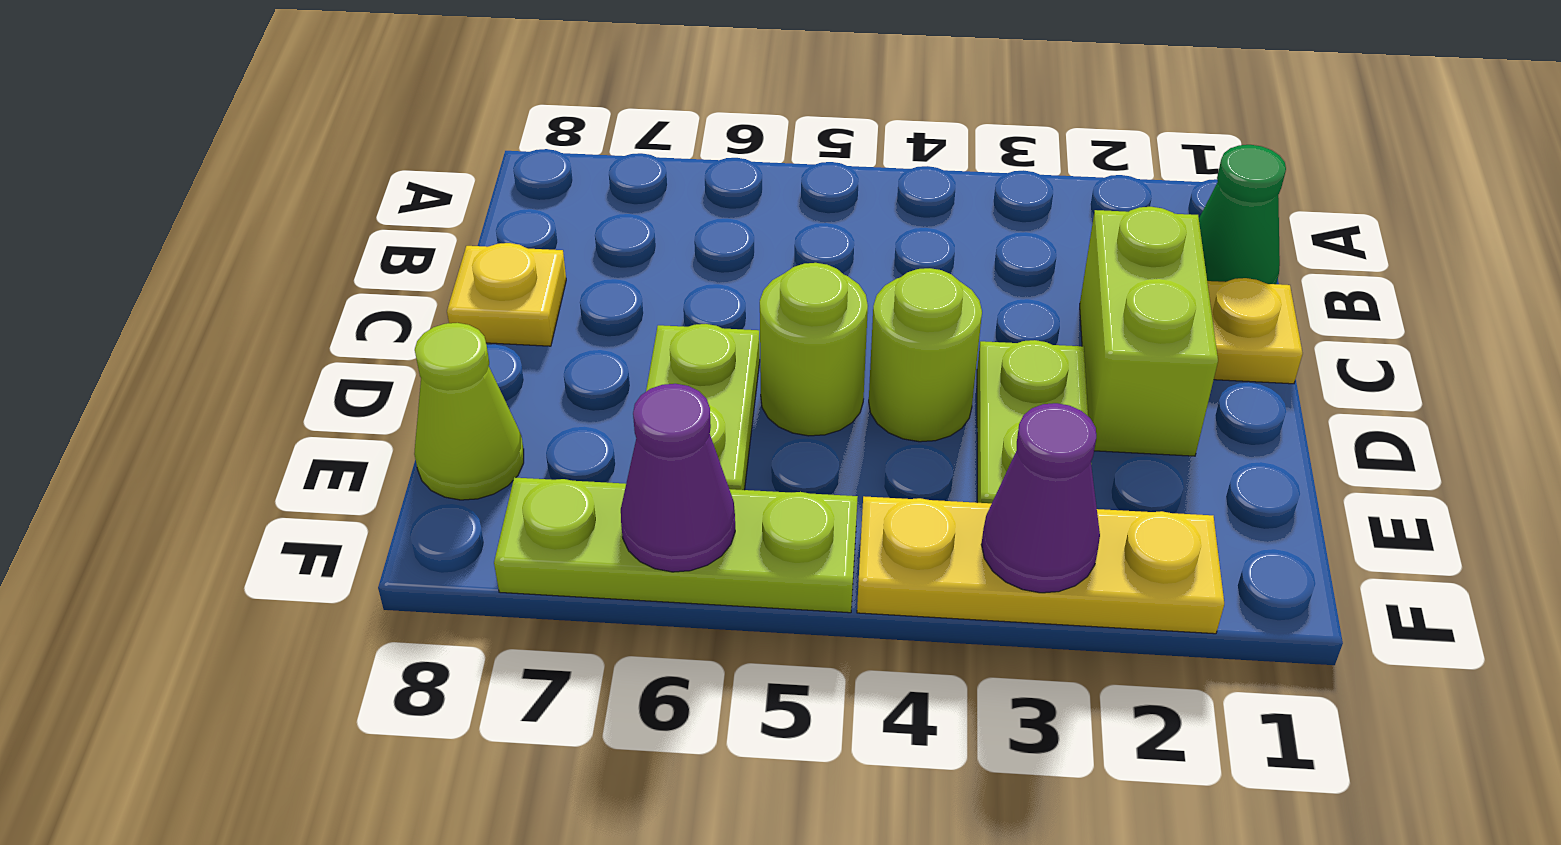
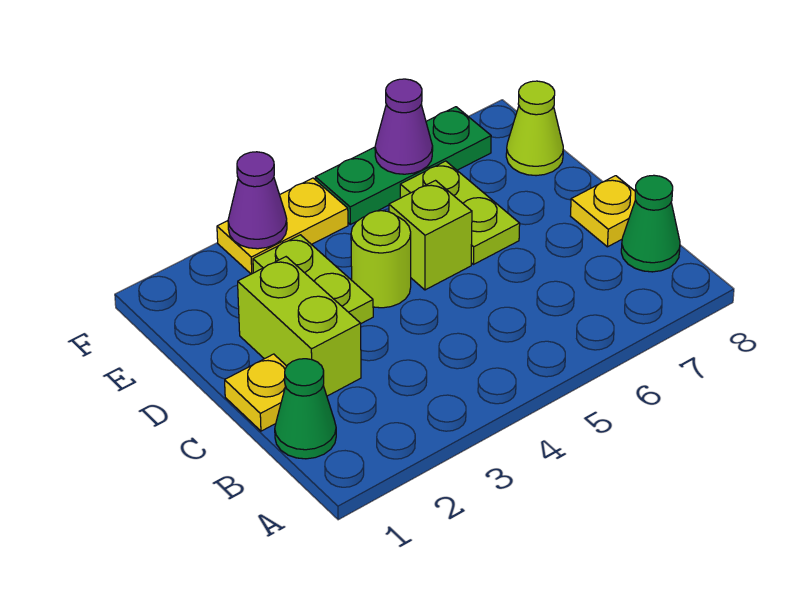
none -> green 1x1 cone [621,175,680,272]
lime 1x1 round brick [760,263,868,436] -> lime 1x1 brick [389,181,472,290]
yellow 1x3 plate [857,496,1224,634] -> yellow 1x2 plate [217,178,348,274]
lime 1x3 plate [494,477,858,613] -> green 1x3 plate [315,107,491,224]

